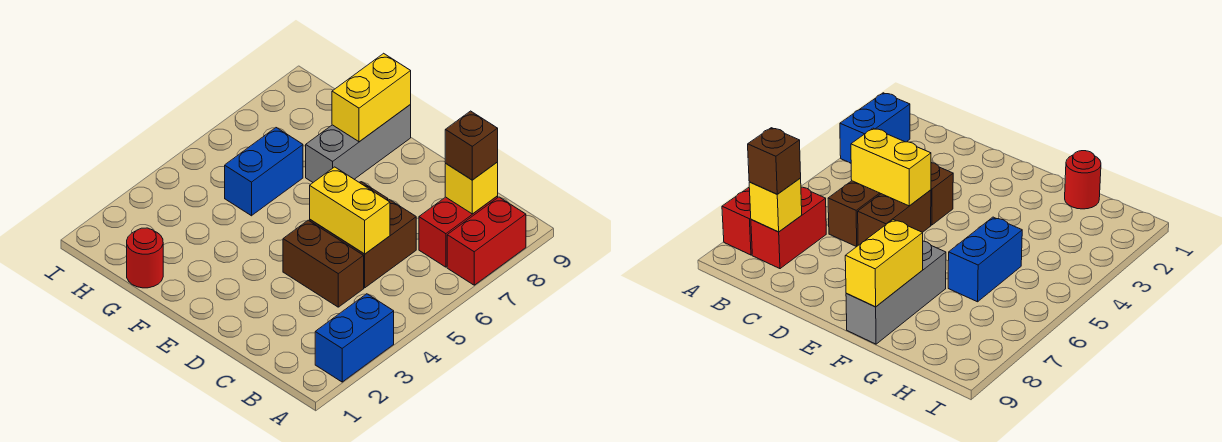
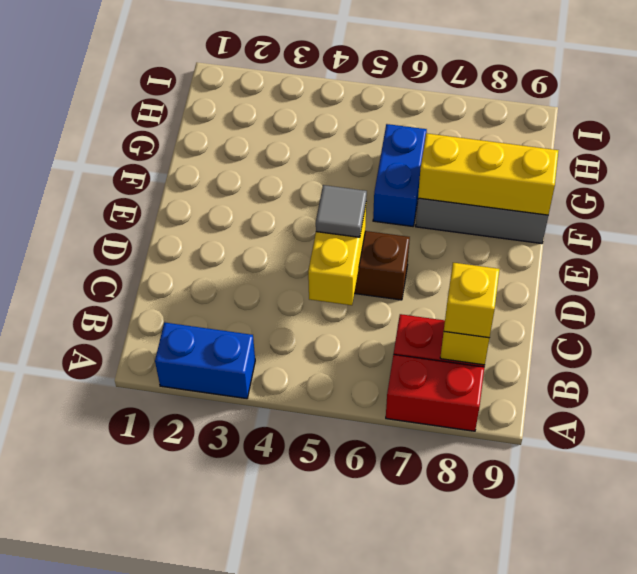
brown 1x1 brick [445,111,498,180] -> yellow 1x1 brick [444,263,500,338]
brown 1x2 brick [283,220,364,307] -> none
brown 1x2 brick [338,200,416,288] -> none
none -> grey 1x1 tile [316,185,367,237]
yellow 1x2 brick [332,53,411,142] -> yellow 1x3 brick [418,133,559,215]
red 1x1 round brick [127,228,163,288] -> none
blue 1x2 brick [225,128,303,216] -> blue 1x2 brick turned to [373,124,427,226]

